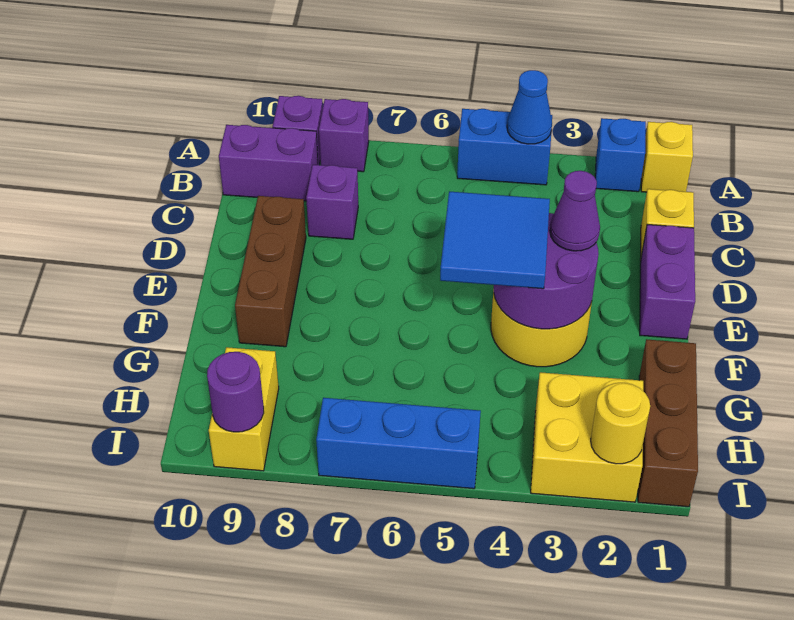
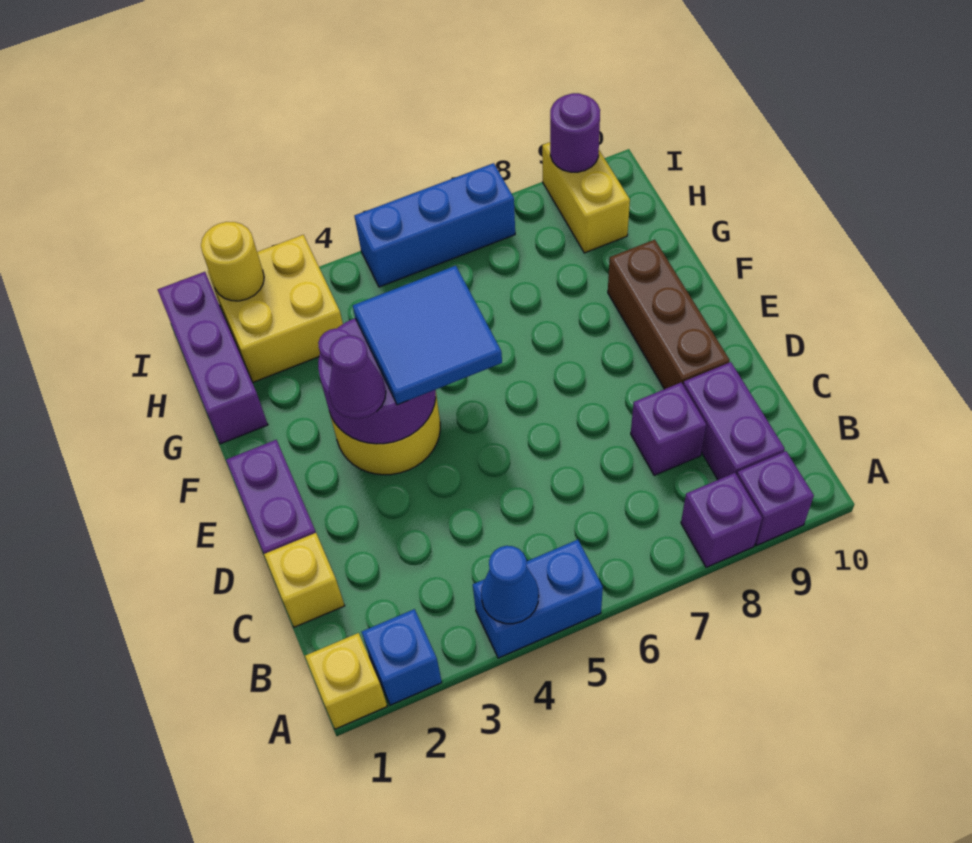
purple 1x2 brick [219,125,318,201] -> purple 1x2 brick turned to [683,362,785,480]
brown 1x3 brick [638,339,698,507] -> purple 1x3 brick [158,272,268,444]

